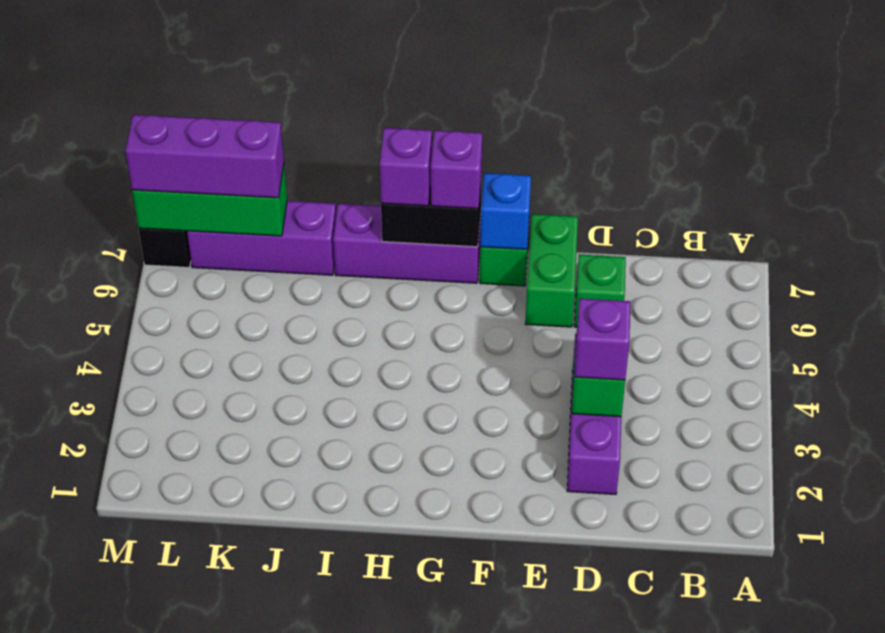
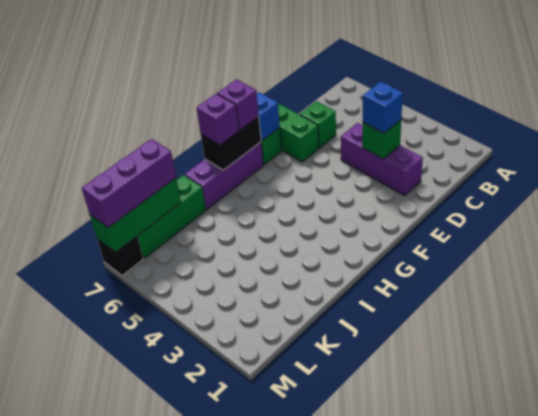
purple 1x1 brick [575,298,631,380] -> blue 1x1 brick [363,82,403,133]
purple 1x3 brick [187,201,336,275] -> green 1x3 brick [137,175,206,258]

